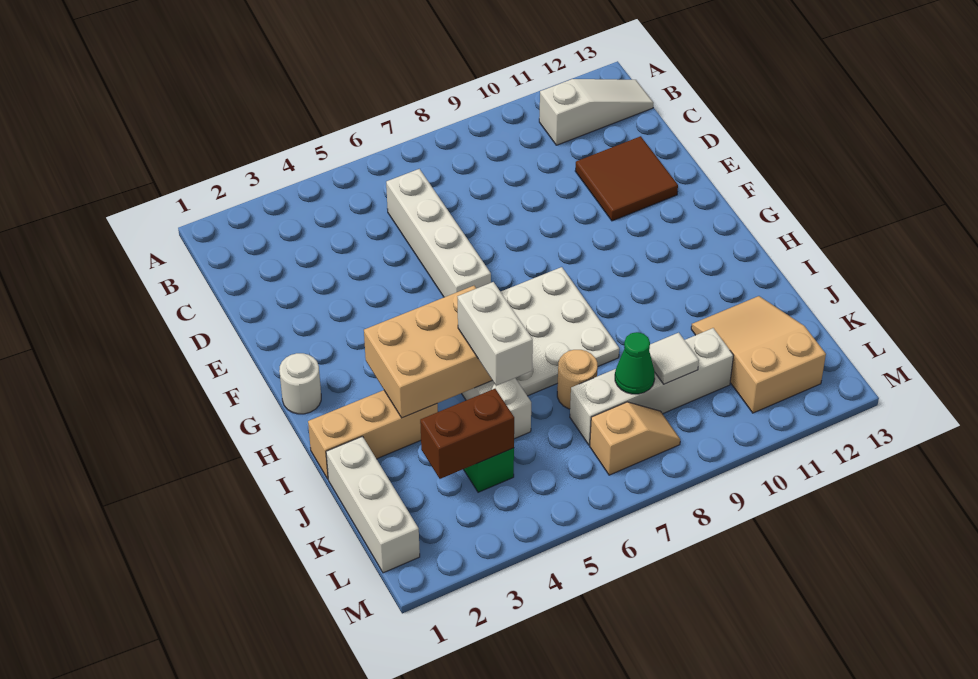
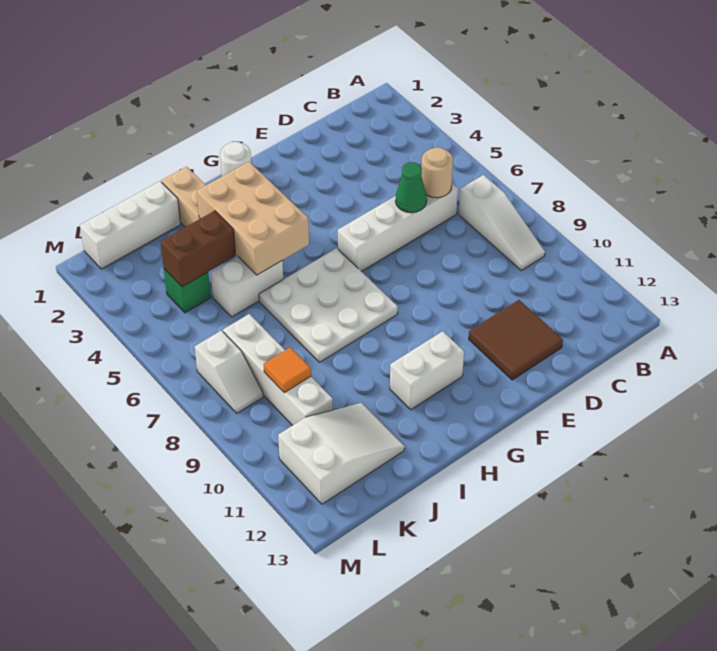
white 1x3 slope [539,79,654,145] -> white 1x3 slope moved to [459,175,545,270]
white 1x2 brick [457,282,533,386] -> white 1x2 brick moved to [390,331,464,410]
tan 1x1 round brick [557,350,598,409] -> tan 1x1 round brick moved to [421,147,453,198]
tan 2x3 slope [691,296,826,413] -> white 2x3 slope [278,403,405,504]
brown 1x2 brick [420,389,514,479] -> brown 1x2 brick turned to [160,211,236,287]
green 1x1 cone [615,332,655,394] -> green 1x1 cone moved to [395,162,427,213]
white 1x1 tile [649,333,699,384] -> orange 1x1 tile [264,347,311,392]
tan 1x2 slope [590,402,680,475] -> white 1x2 slope [195,330,263,413]

